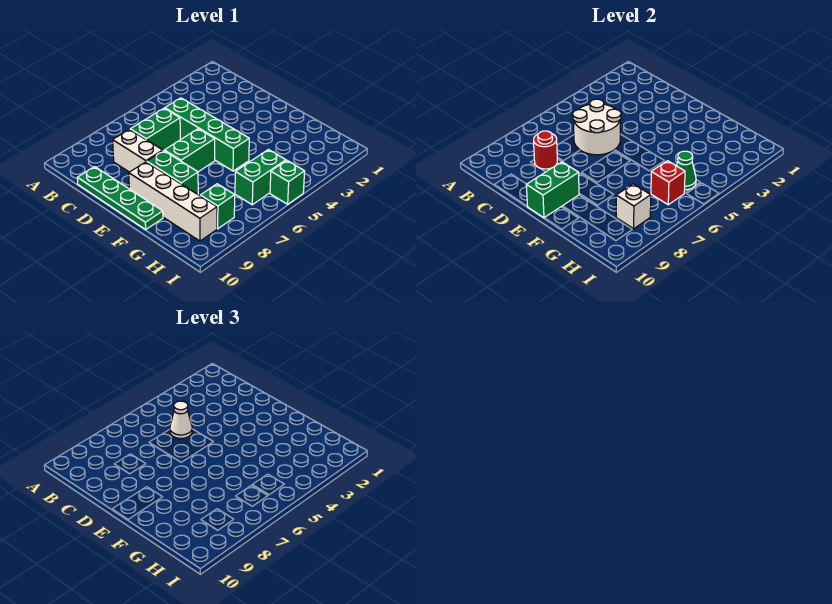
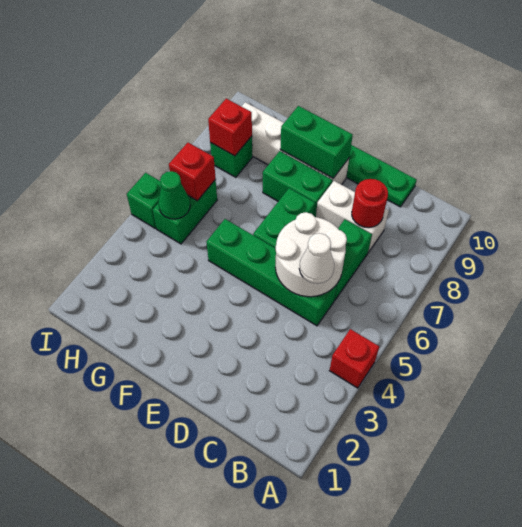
none -> red 1x1 brick [329,329,379,388]
green 1x2 brick [526,162,579,218] -> green 1x2 brick turned to [280,106,353,178]
white 1x1 brick [616,184,651,229] -> red 1x1 brick [208,99,252,156]

